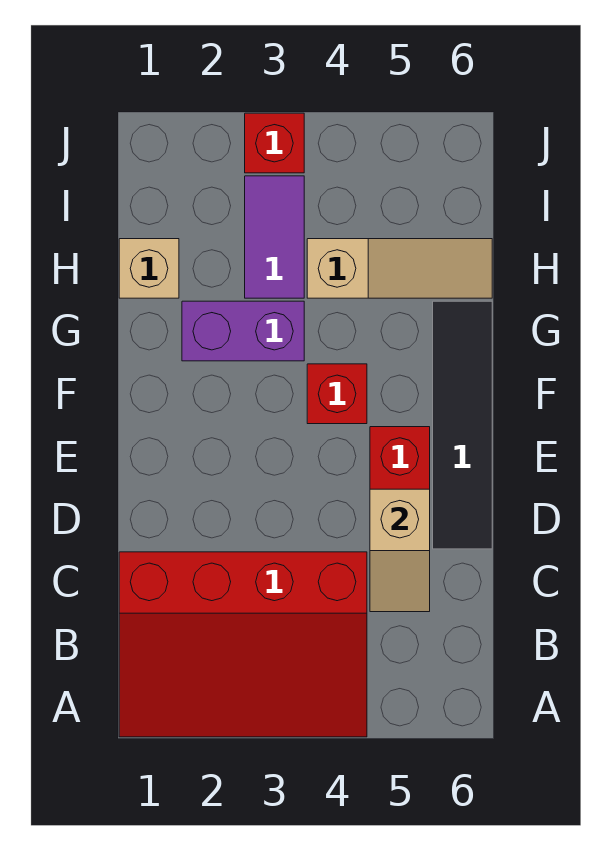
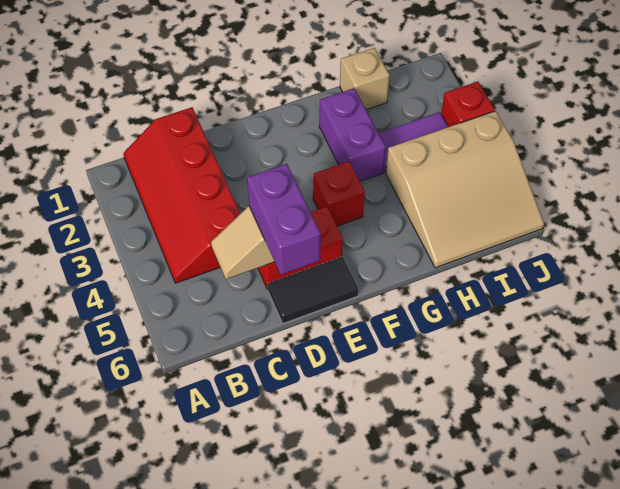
red 3x4 slope [119,552,367,737] -> red 2x4 slope [123,107,240,283]
none -> purple 1x2 brick [247,164,321,275]
black 1x4 tile [433,301,492,549] -> black 1x2 tile [268,257,358,323]
tan 1x3 slope [307,239,492,298] -> tan 3x3 slope [386,111,544,268]

